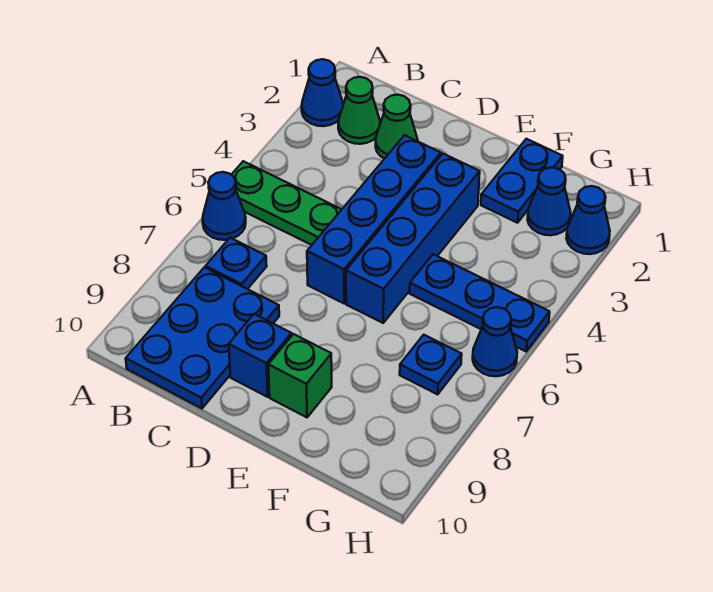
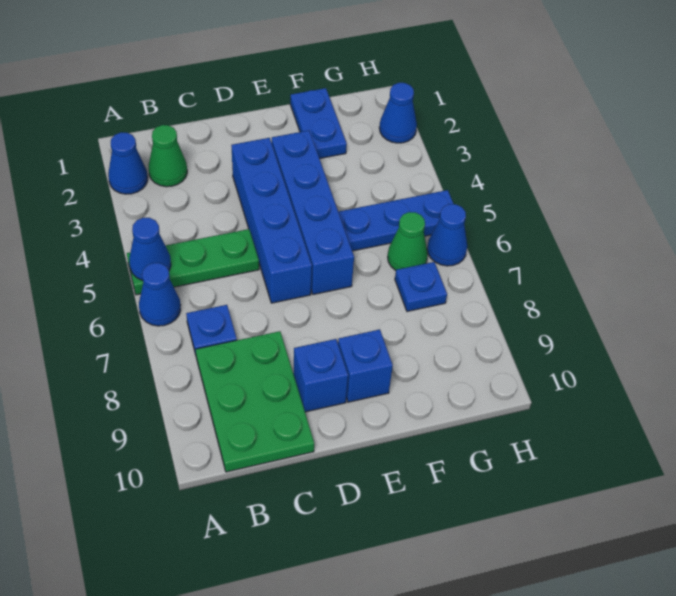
blue 2x3 plate [126,267,279,408] -> green 2x3 plate [196,331,314,472]
green 1x1 cone [376,95,418,159] -> green 1x1 cone moved to [388,212,428,270]
green 1x1 brick [268,334,332,417] -> blue 1x1 brick [338,329,393,402]
blue 1x1 cone [528,167,571,235] -> blue 1x1 cone moved to [129,218,171,280]

